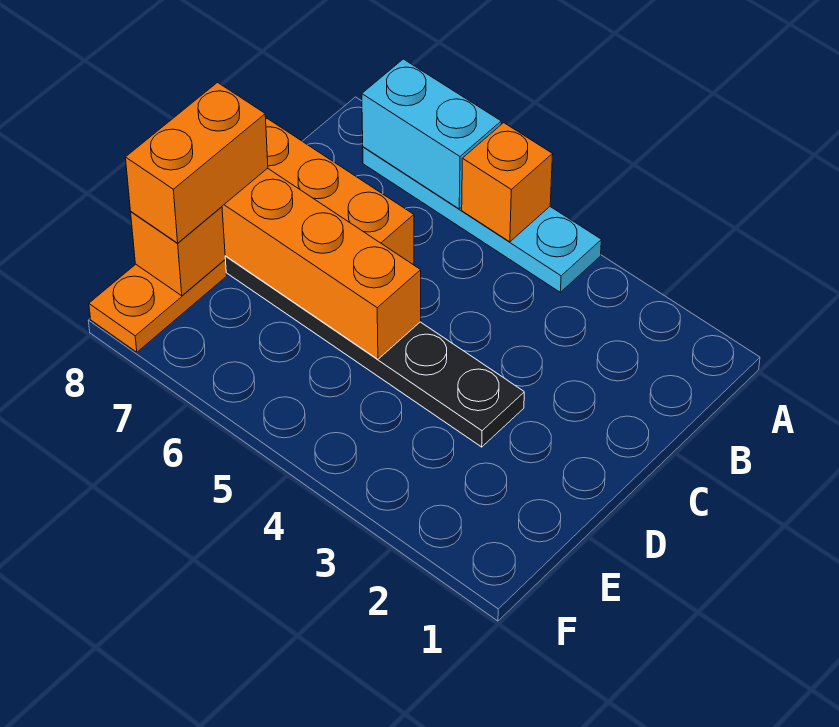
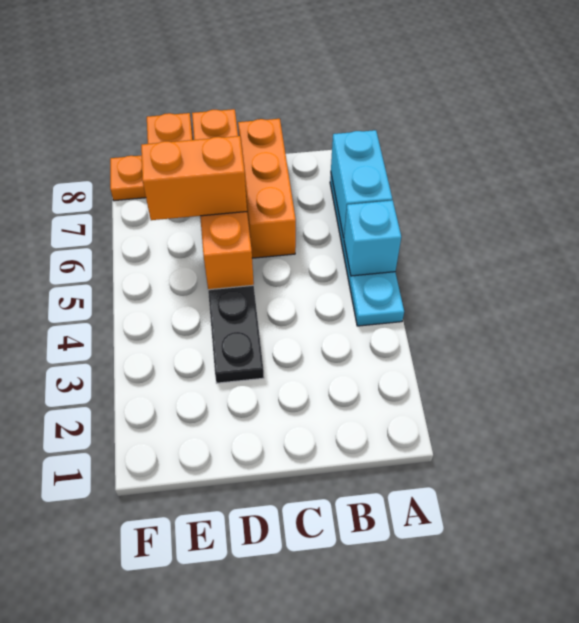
orange 1x1 brick [462,123,553,242] -> cyan 1x1 brick [344,200,401,276]
orange 1x2 brick [126,83,268,243] -> orange 1x2 brick moved to [141,136,247,220]

